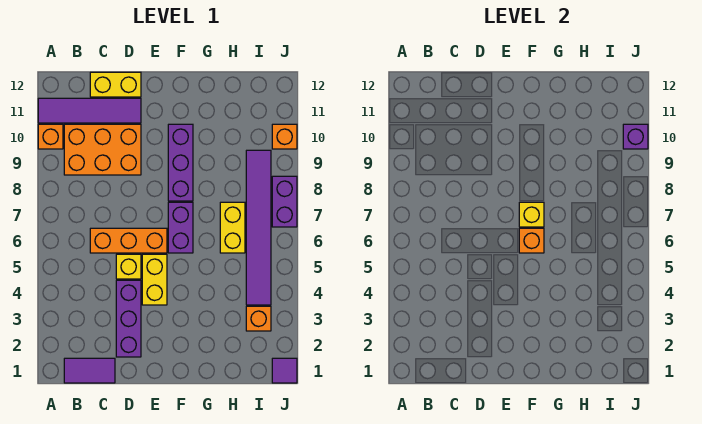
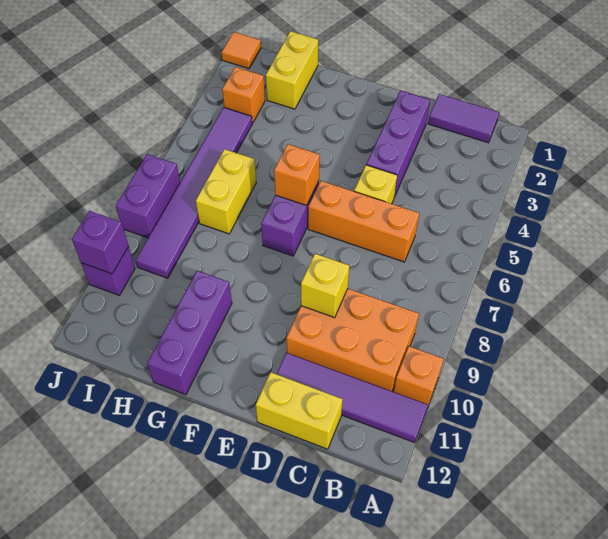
yellow 1x2 brick [142,254,167,305] -> yellow 1x2 brick moved to [266,31,318,109]
yellow 1x1 brick [519,202,544,227] -> yellow 1x1 brick moved to [301,254,349,318]
purple 1x3 brick [168,124,193,201] -> purple 1x3 brick moved to [147,271,232,395]
purple 1x1 tile [272,358,297,383] -> orange 1x1 tile [222,32,261,69]
orange 1x1 brick [272,124,297,149] -> purple 1x1 brick [81,246,135,295]

